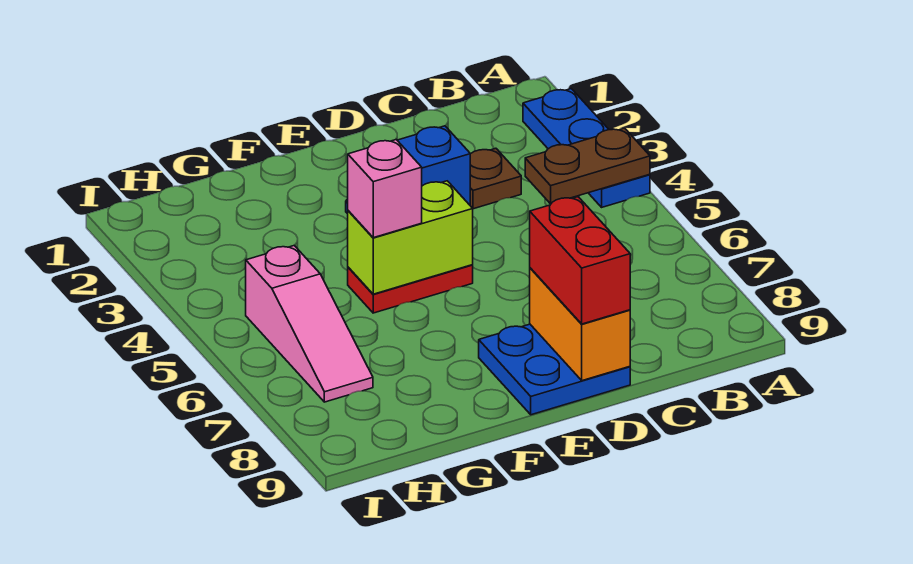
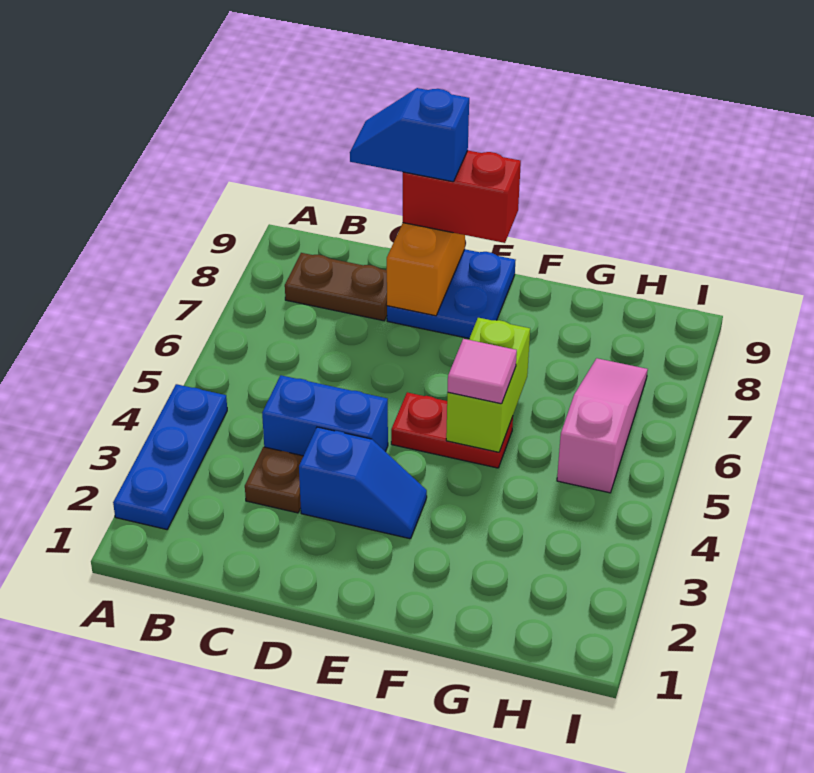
brown 1x2 plate [525,128,650,204] -> brown 1x2 plate moved to [285,253,387,321]
none -> blue 1x2 brick [262,375,388,456]
none -> blue 1x2 slope [350,88,469,182]
red 1x2 brick [530,197,630,324] -> red 1x2 brick turned to [403,151,521,243]
lime 1x2 brick [348,181,473,294] -> lime 1x2 brick turned to [446,318,530,452]
pink 1x1 brick [348,140,422,238] -> pink 1x1 tile [448,339,517,404]

